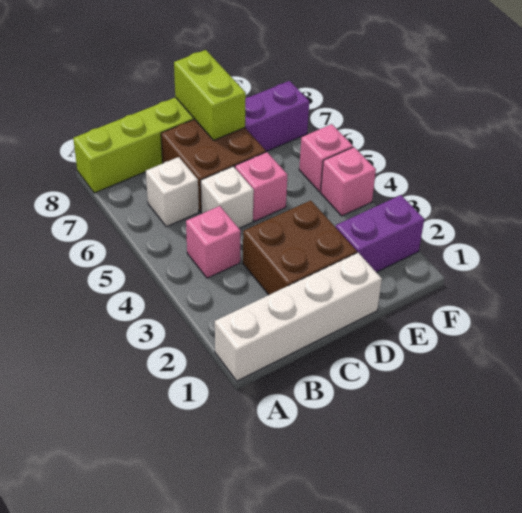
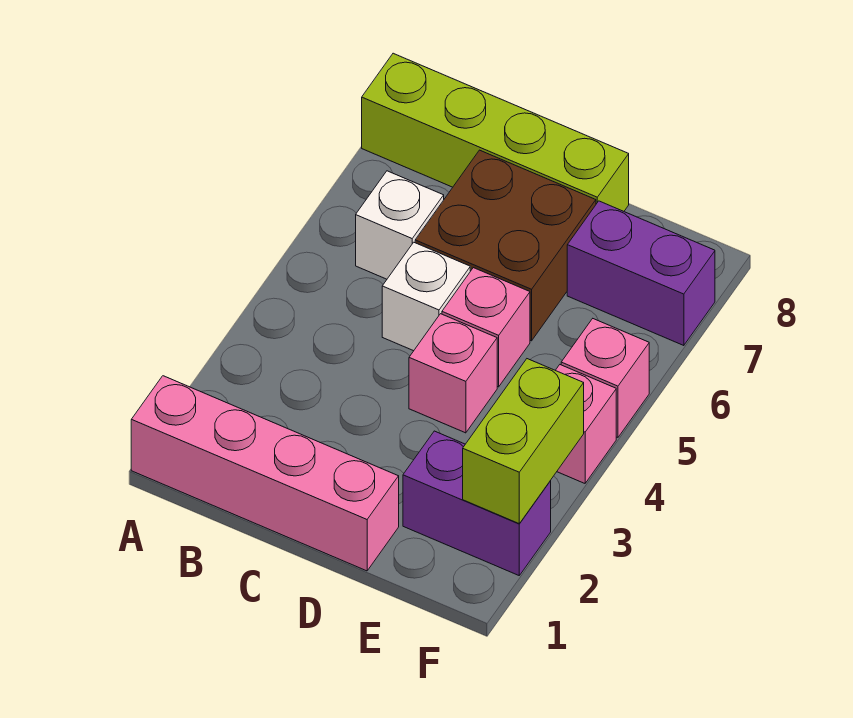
white 1x4 brick [215,253,382,381] -> pink 1x4 brick [131,376,399,571]
pink 1x1 brick [186,206,241,278] -> pink 1x1 brick moved to [409,314,497,433]
brown 2x2 brick [243,200,357,295] -> none
lime 1x2 brick [174,50,246,140] -> lime 1x2 brick moved to [463,359,584,524]

